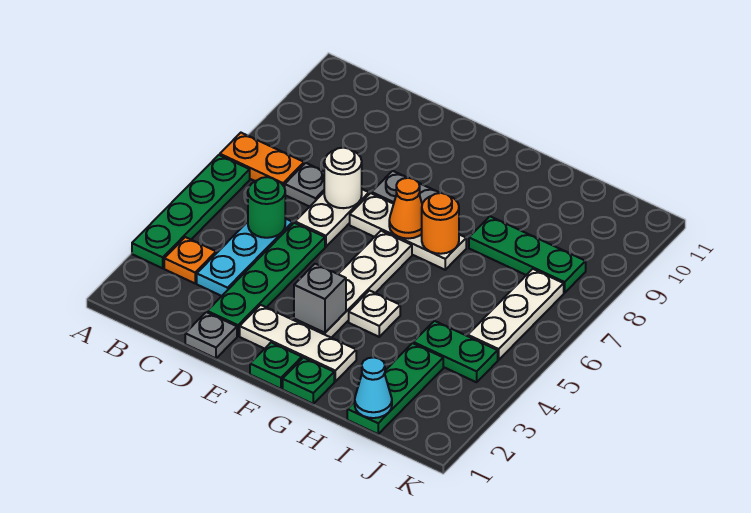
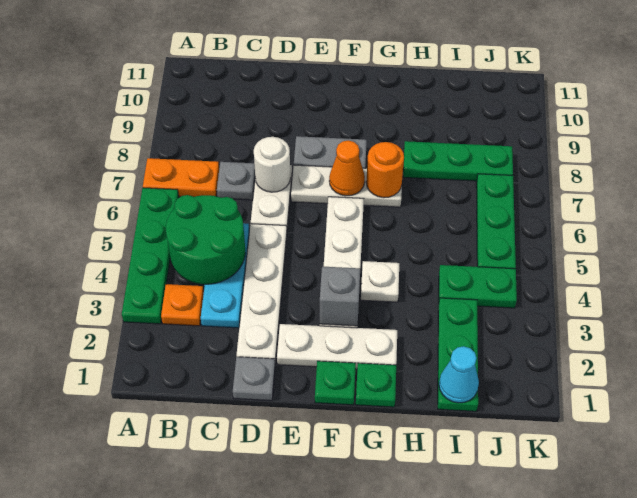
green 1x1 round brick [248,177,285,238] -> green 2x2 round brick [166,195,245,284]
green 1x4 plate [207,223,325,336] -> white 1x4 plate [236,224,287,362]
white 1x3 plate [468,269,564,360] -> green 1x3 plate [476,174,516,269]

